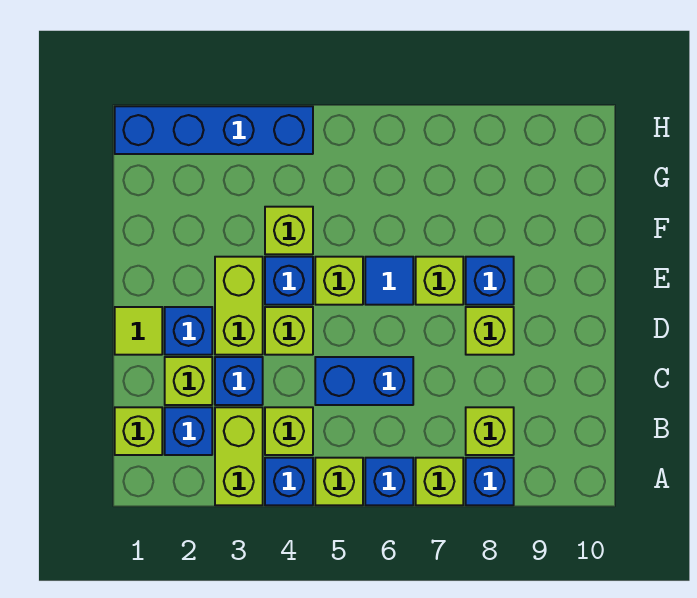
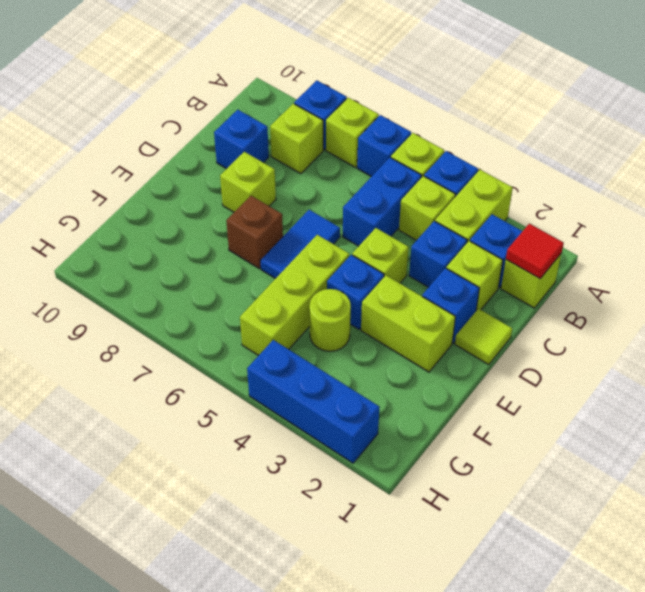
none -> red 1x1 tile [506,224,564,279]
blue 1x2 brick [315,357,413,405] -> blue 1x2 brick turned to [343,158,422,246]
lime 1x2 brick [215,257,263,355] -> lime 1x2 brick turned to [361,275,455,372]
lime 1x1 brick [315,257,363,305] -> lime 1x3 brick [240,235,349,356]
blue 1x1 tile [365,257,413,305] -> blue 1x2 tile [260,210,340,279]
lime 1x1 brick [416,257,463,305] -> brown 1x1 brick [226,196,283,268]
blue 1x1 brick [466,257,514,305] -> blue 1x1 brick moved to [214,110,269,169]
lime 1x1 brick [265,207,313,254] -> lime 1x1 round brick [309,289,351,351]
blue 1x4 brick [115,106,313,154] -> blue 1x3 brick [247,340,379,463]

